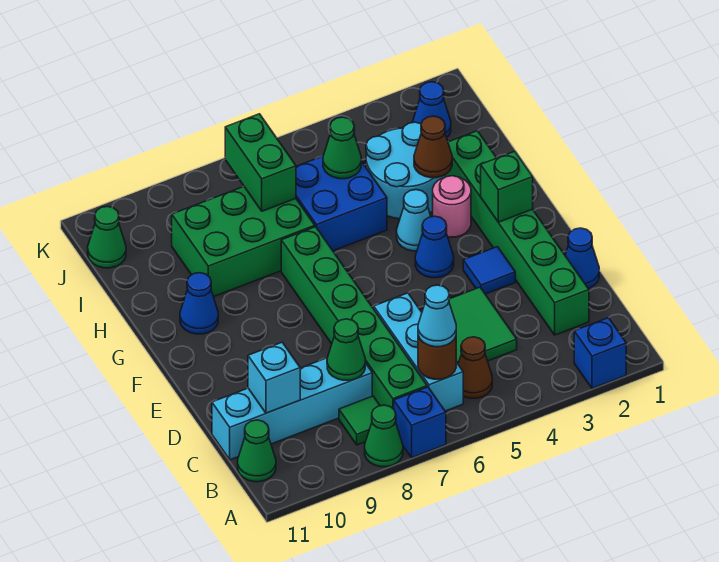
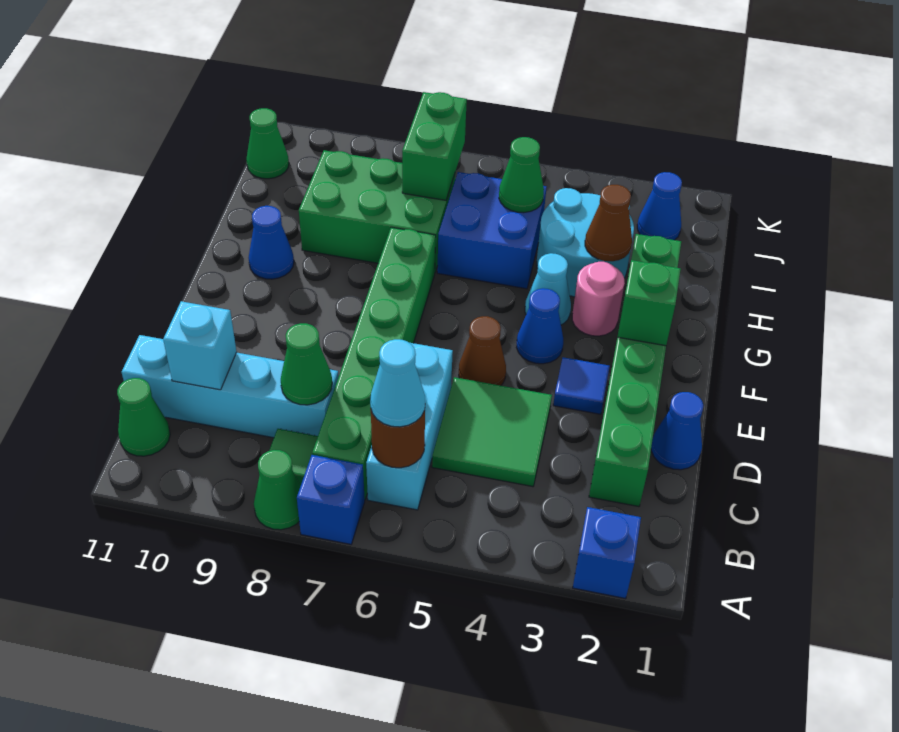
brown 1x1 cone [458,337,492,398] -> brown 1x1 cone moved to [459,316,506,386]

